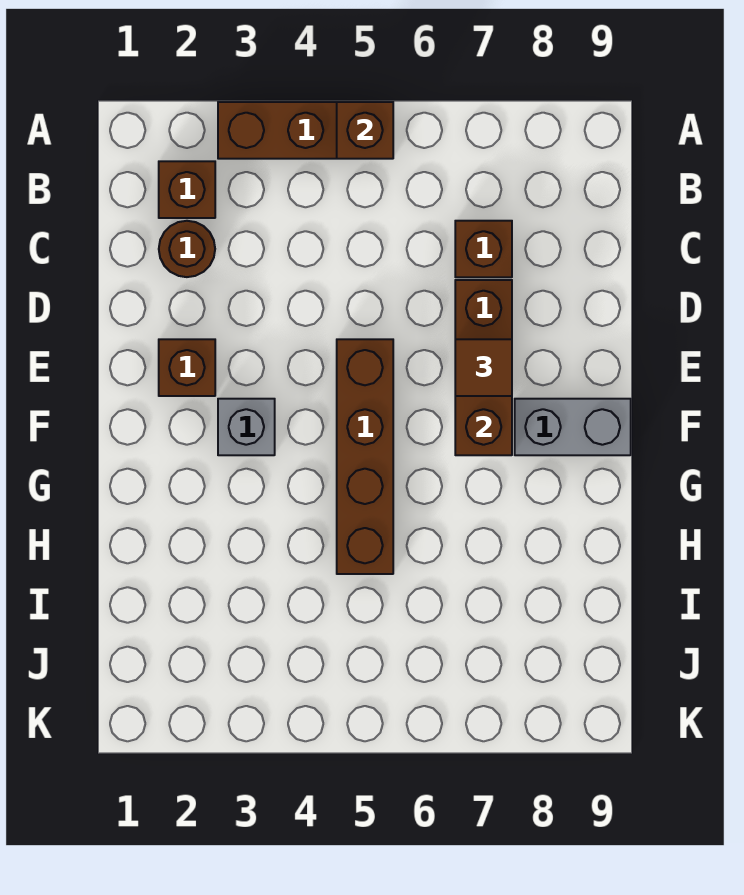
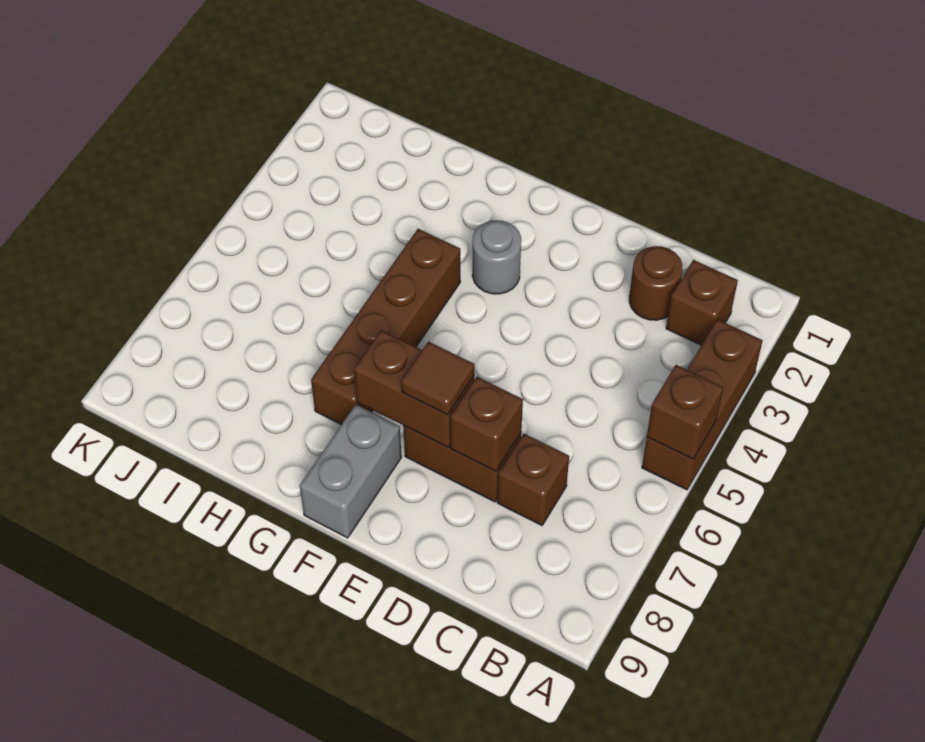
brown 1x1 brick [159,339,215,396] -> brown 1x1 brick moved to [450,377,523,471]
brown 1x4 brick [337,339,393,574] -> brown 1x4 brick turned to [311,229,460,425]
grey 1x1 brick [218,399,275,455] -> grey 1x1 round brick [472,220,521,294]

